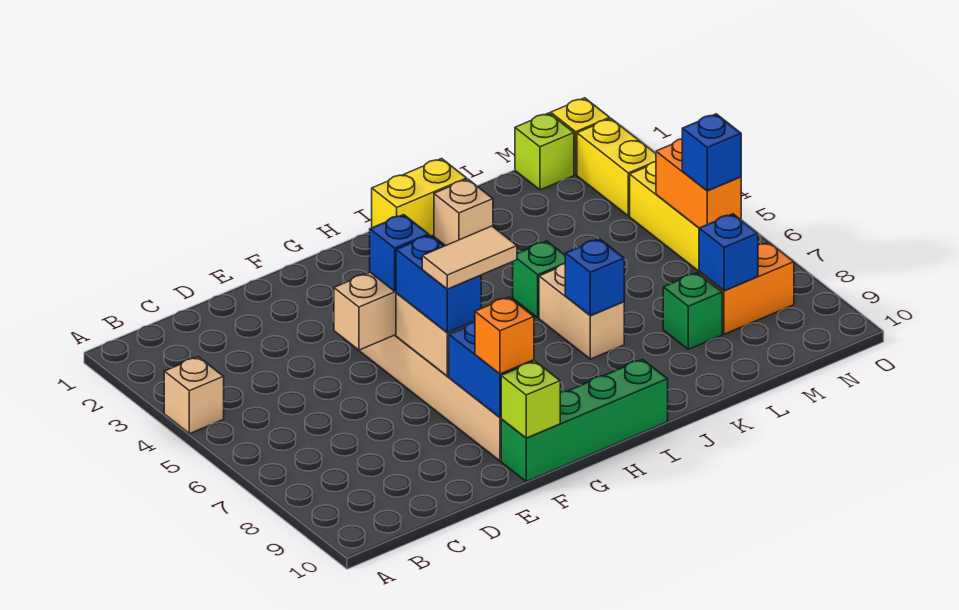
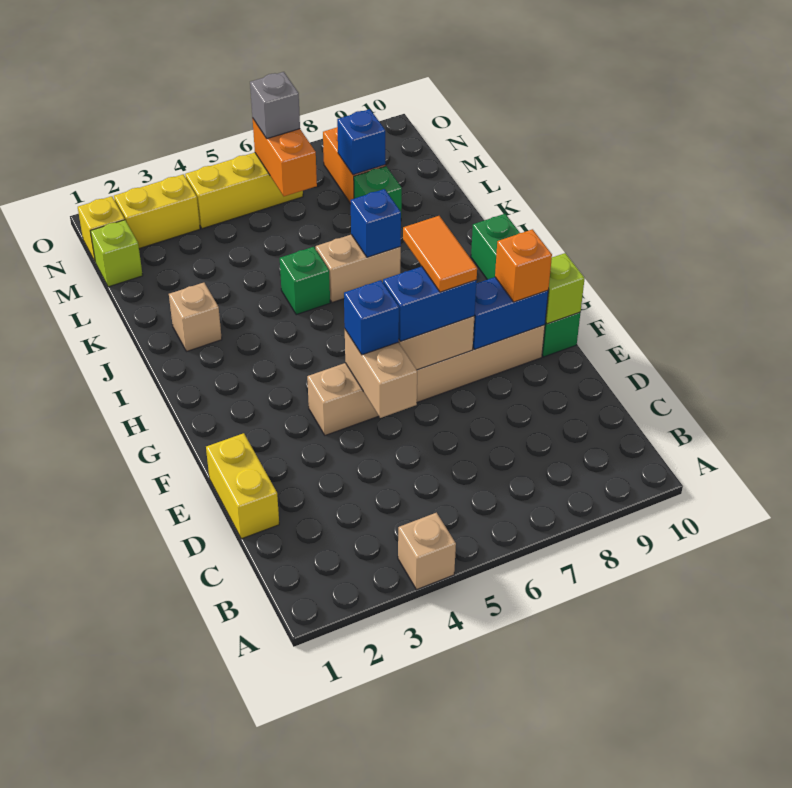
tan 1x2 tile [422,226,517,289] -> orange 1x2 tile [403,216,477,292]
yellow 1x2 brick [372,159,467,236] -> yellow 1x2 brick moved to [206,433,279,539]
orange 1x2 brick [656,139,741,228] -> orange 1x2 brick turned to [253,119,317,196]
blue 1x1 brick [682,114,741,191] -> grey 1x1 brick [250,72,300,139]

